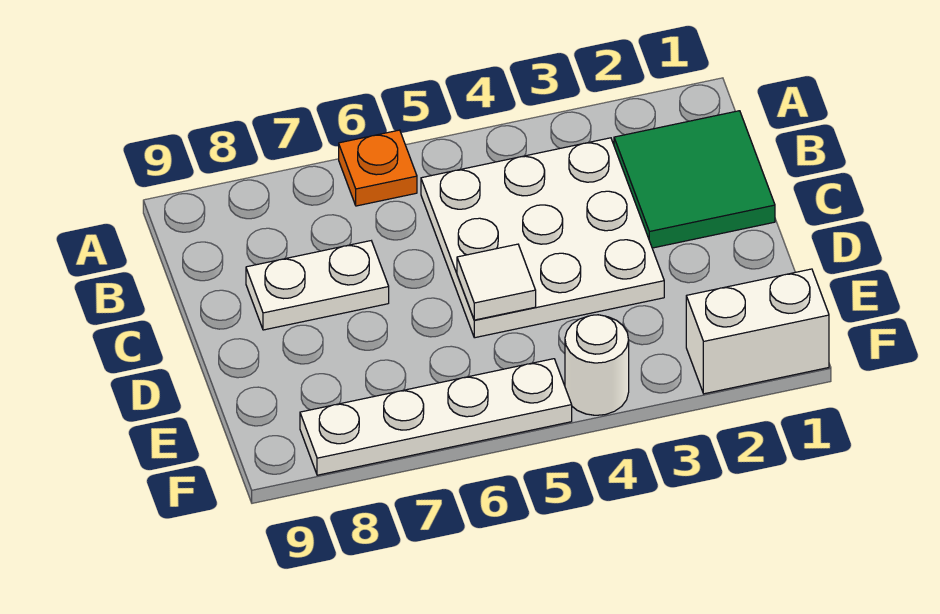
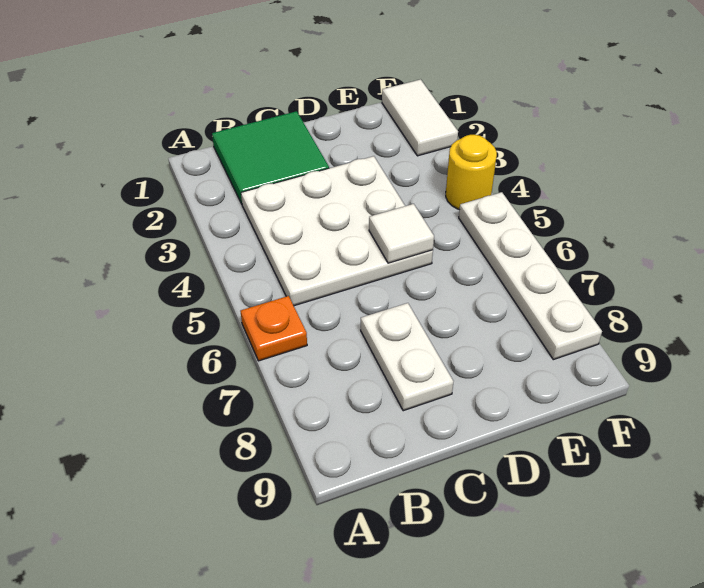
white 1x2 brick [686,269,829,394] -> white 1x2 tile [382,79,458,156]
white 1x1 round brick [565,315,629,415] -> yellow 1x1 round brick [446,135,497,210]

